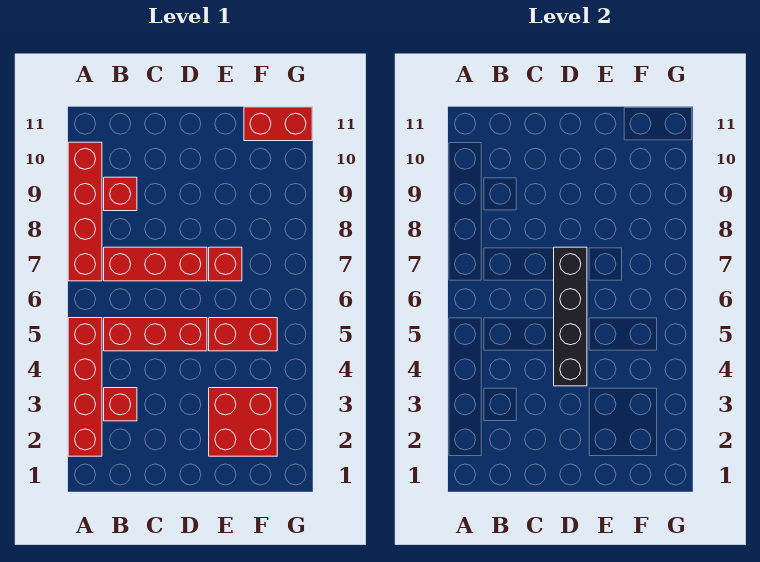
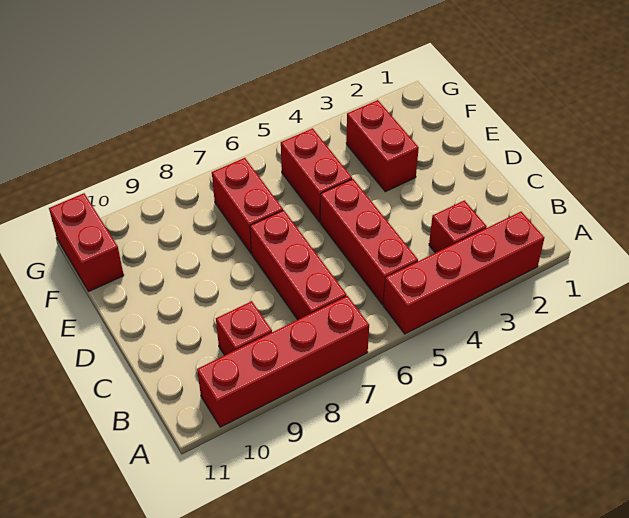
black 1x4 brick [554,247,587,386] -> none
red 2x2 brick [209,388,277,456] -> red 1x2 brick [346,100,419,192]
red 1x1 brick [209,247,242,281] -> red 1x2 brick [212,158,283,253]

